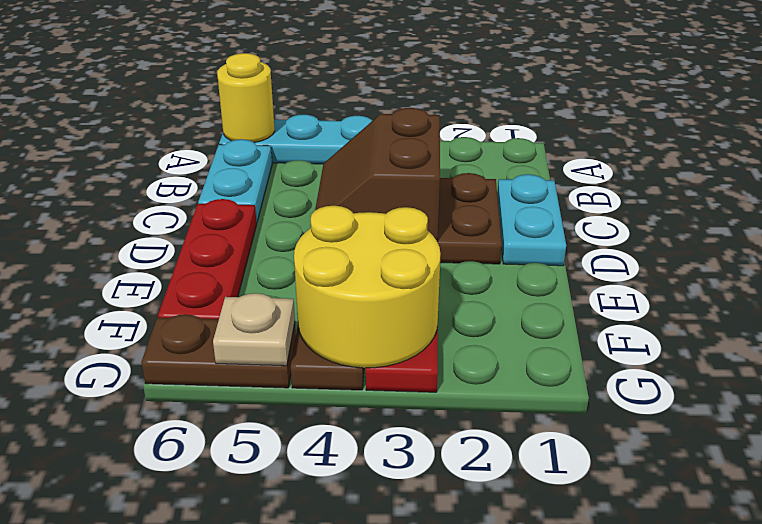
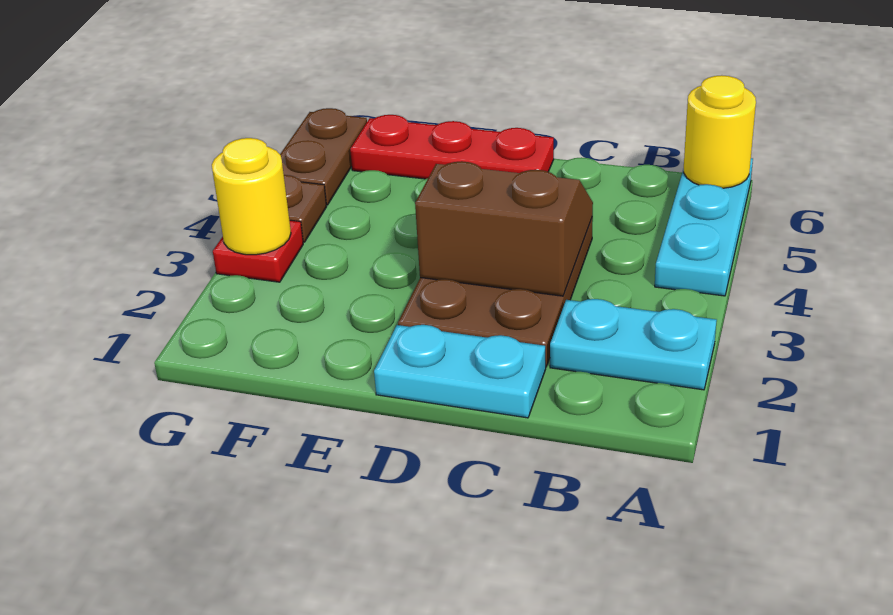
cyan 1x2 plate [198,139,272,223] -> cyan 1x2 plate moved to [550,299,717,390]
yellow 2x2 round brick [294,206,441,368] -> yellow 1x1 round brick [212,138,291,255]
tan 1x1 plate [213,293,295,366] -> none

